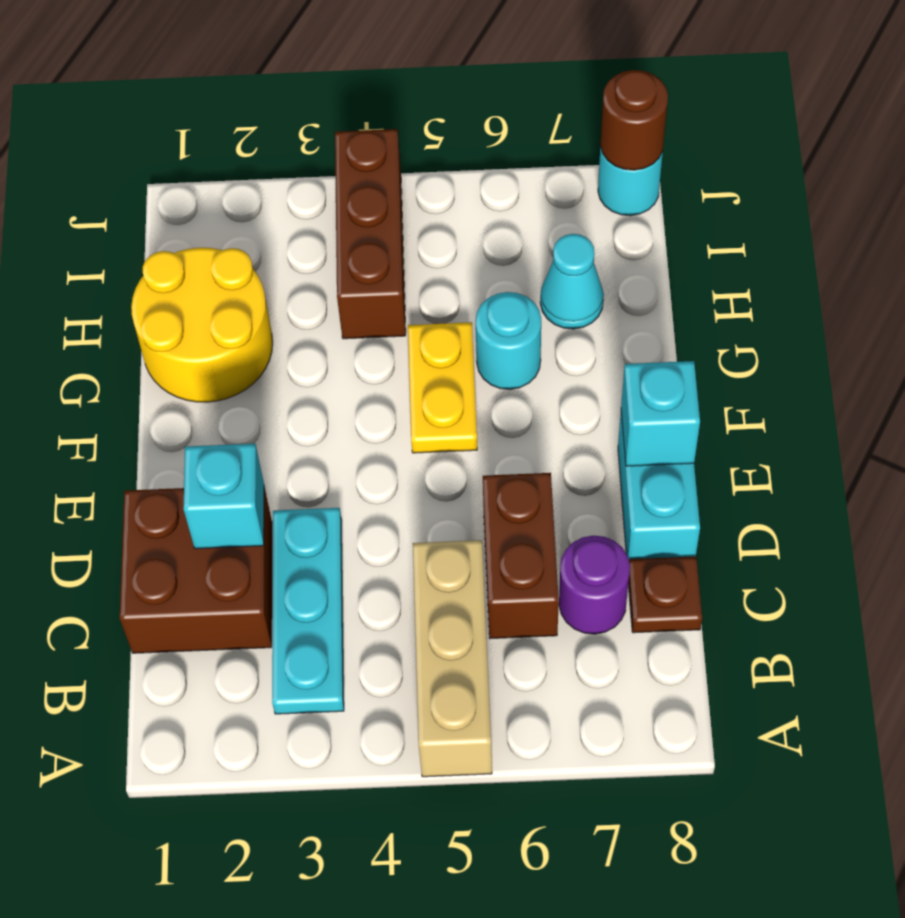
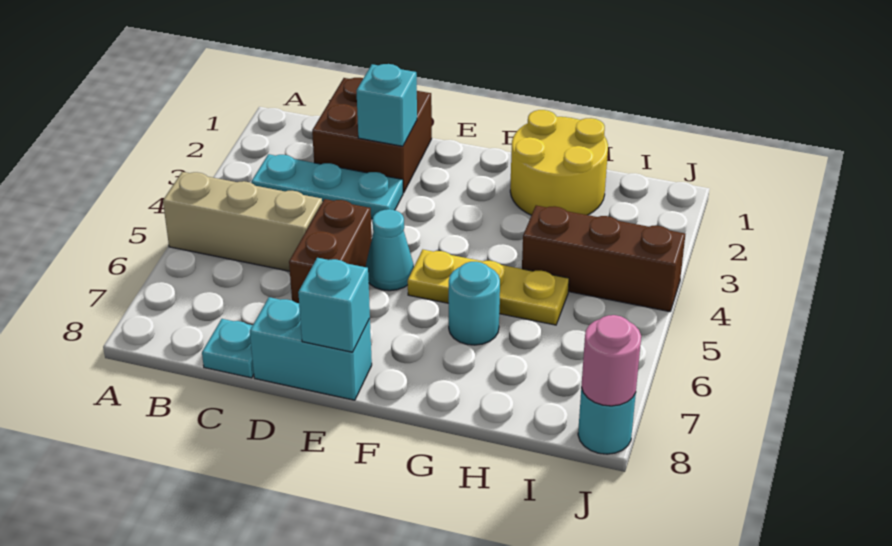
brown 1x2 brick [483,473,559,638] -> brown 1x2 brick turned to [289,199,372,303]
purple 1x1 round brick [559,536,630,634] -> none
brown 1x1 plate [628,556,702,633] -> cyan 1x1 plate [202,319,254,378]
yellow 1x2 plate [408,322,477,453] -> yellow 1x3 plate [408,250,569,325]
cyan 1x1 cone [540,234,604,329] -> cyan 1x1 cone moved to [365,209,414,291]
brown 1x1 round brick [600,70,668,170] -> pink 1x1 round brick [581,315,641,406]

